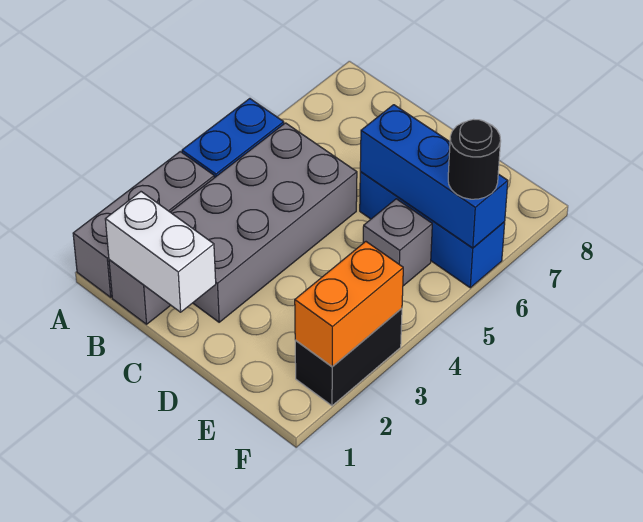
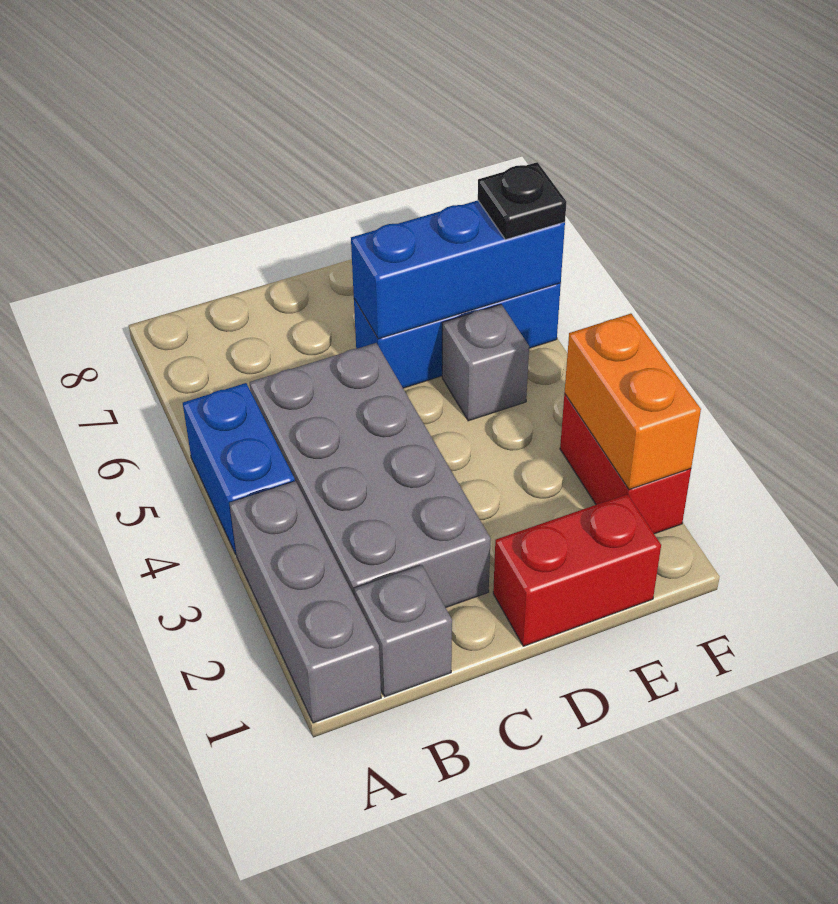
white 1x2 brick [105,192,216,312] -> none
none -> red 1x2 brick [493,494,661,646]
black 1x2 brick [295,308,402,406] -> red 1x2 brick [560,394,691,534]
black 1x1 round brick [448,119,501,199] -> black 1x1 plate [478,162,566,240]

